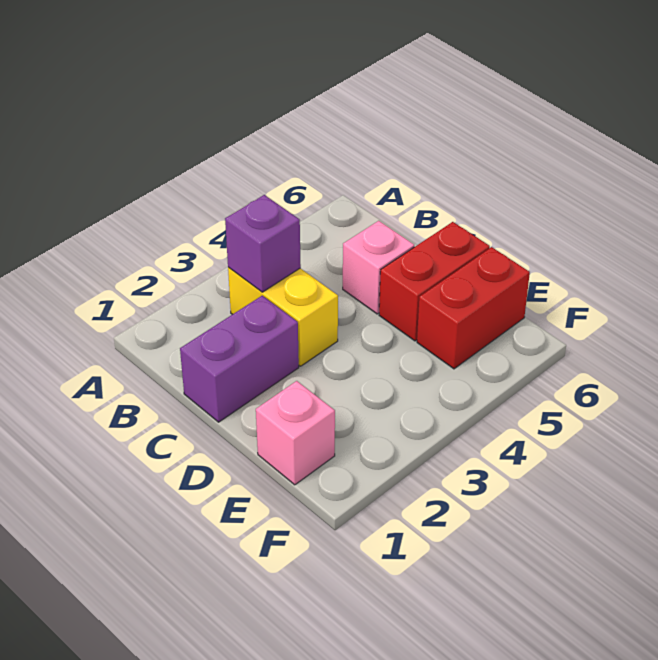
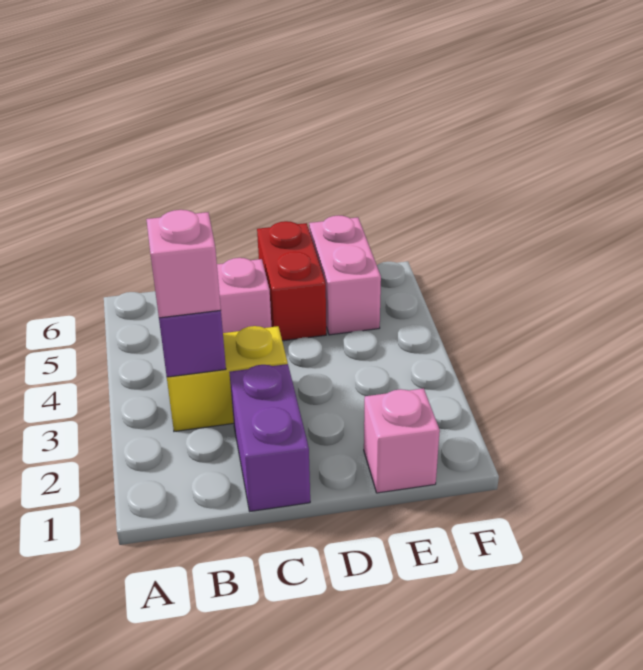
none -> pink 1x1 brick [146,210,221,318]
red 1x2 brick [417,247,530,369] -> pink 1x2 brick [309,215,381,335]

